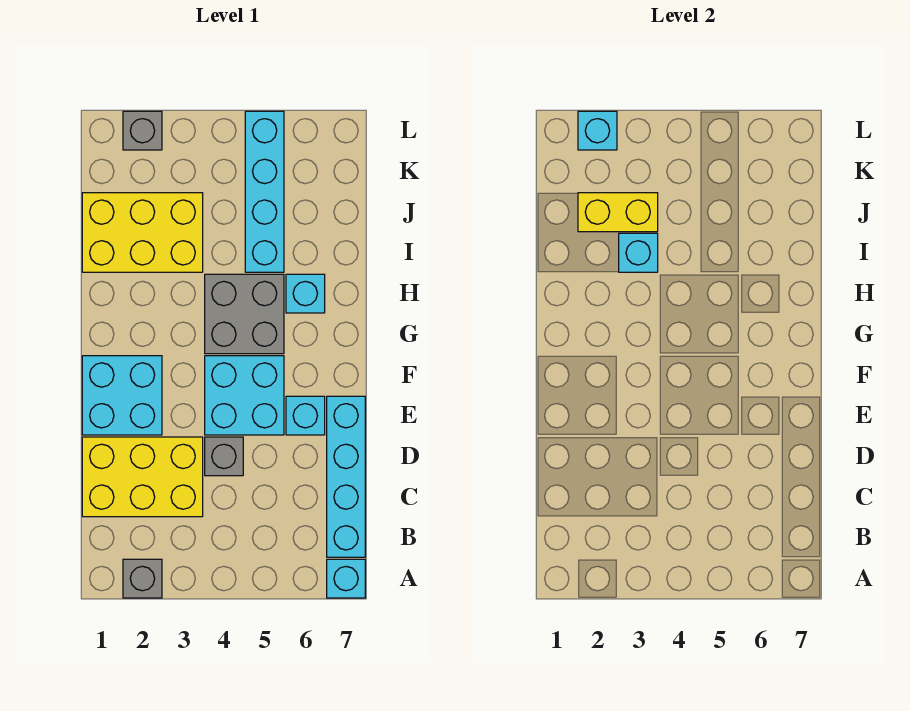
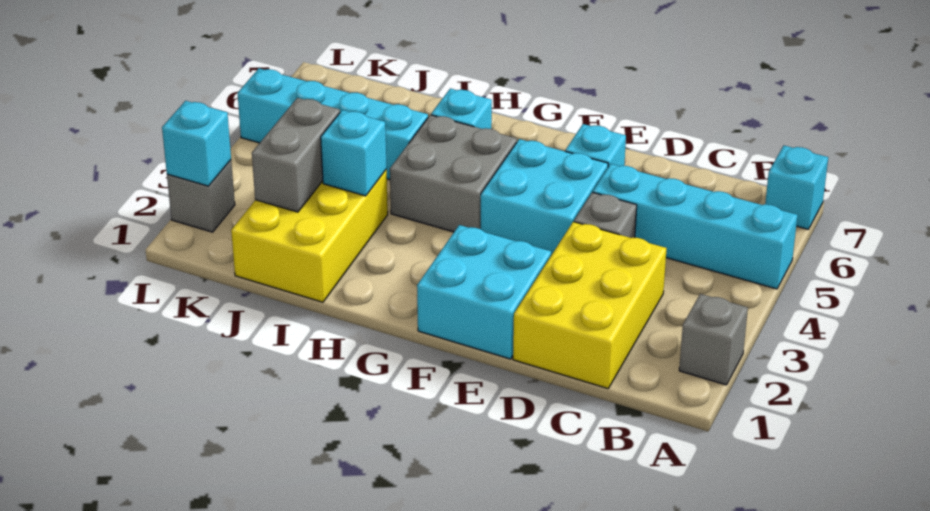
cyan 1x4 brick [327,396,365,557] -> cyan 1x4 brick moved to [593,164,798,289]
yellow 1x2 brick [578,193,658,232] -> grey 1x2 brick [252,98,340,212]

